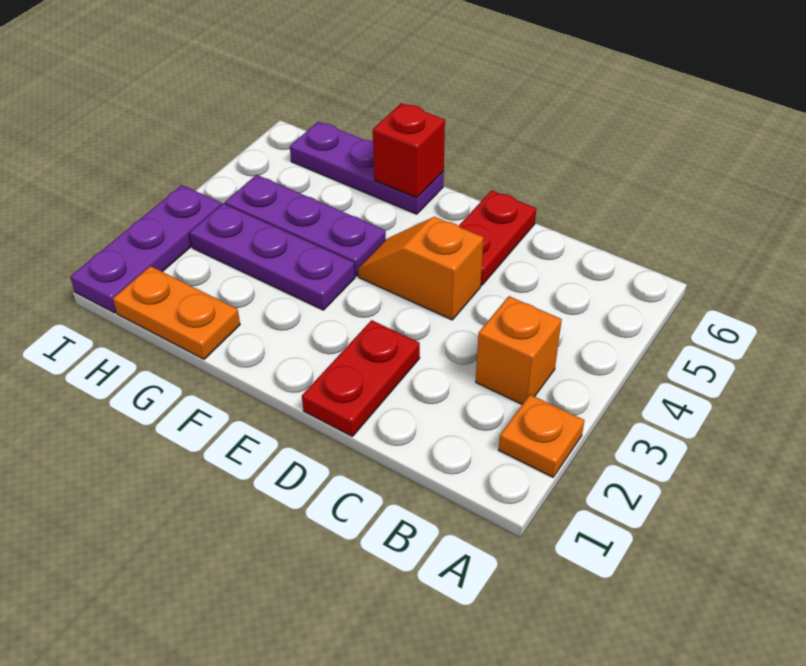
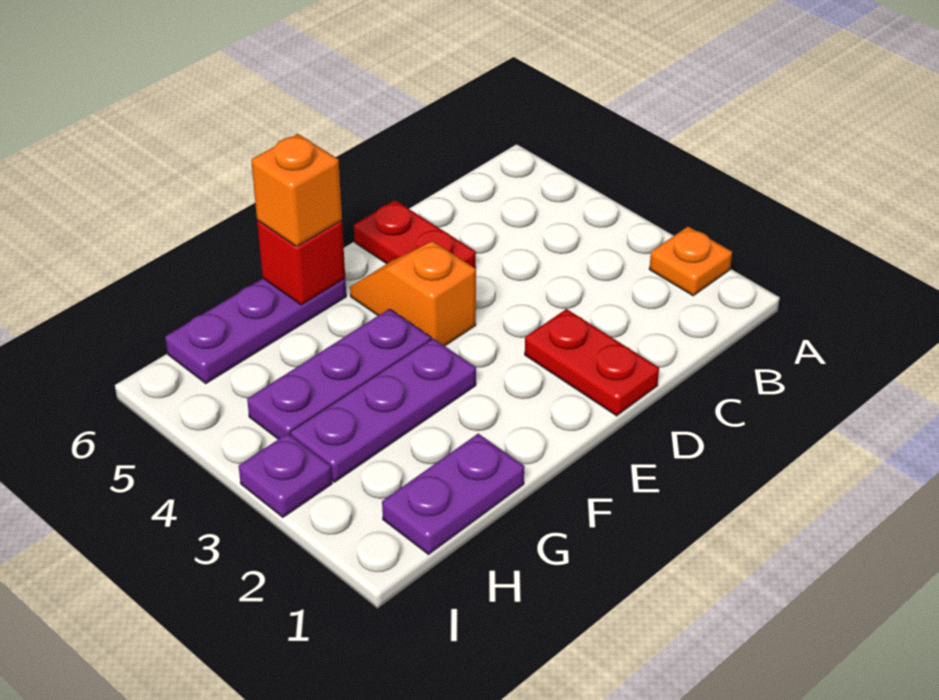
orange 1x1 brick [476,296,562,404] -> orange 1x1 brick moved to [251,134,342,247]
orange 1x2 slope [358,217,484,320] -> orange 1x2 slope turned to [350,241,476,346]
orange 1x2 plate [113,266,240,359] -> purple 1x2 plate [382,434,524,554]
purple 1x3 plate [70,185,221,313] -> purple 1x1 plate [239,433,332,517]

